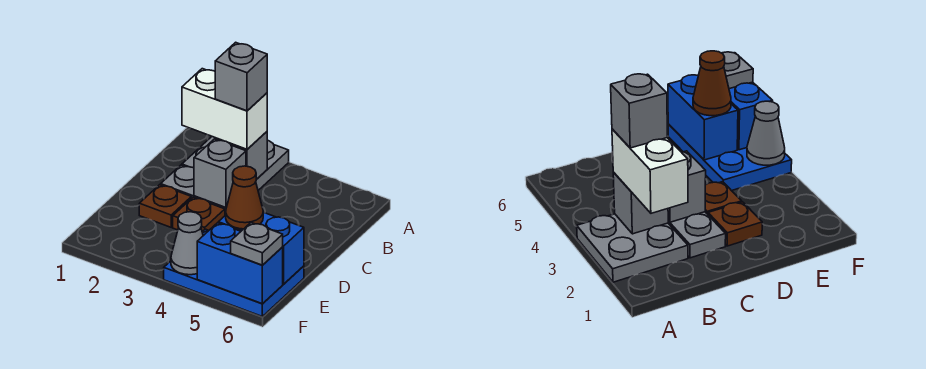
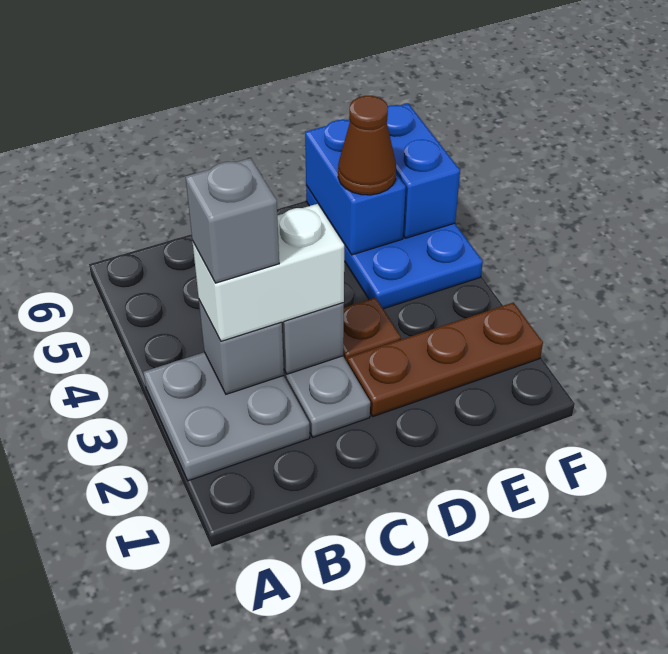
white 1x2 brick [182,69,267,149] -> white 1x2 brick turned to [192,204,344,341]
brown 1x1 plate [139,185,191,227] -> brown 1x3 plate [347,303,543,416]
grey 1x1 cone [171,212,203,275] -> none
grey 1x1 plate [231,223,283,265] -> none

